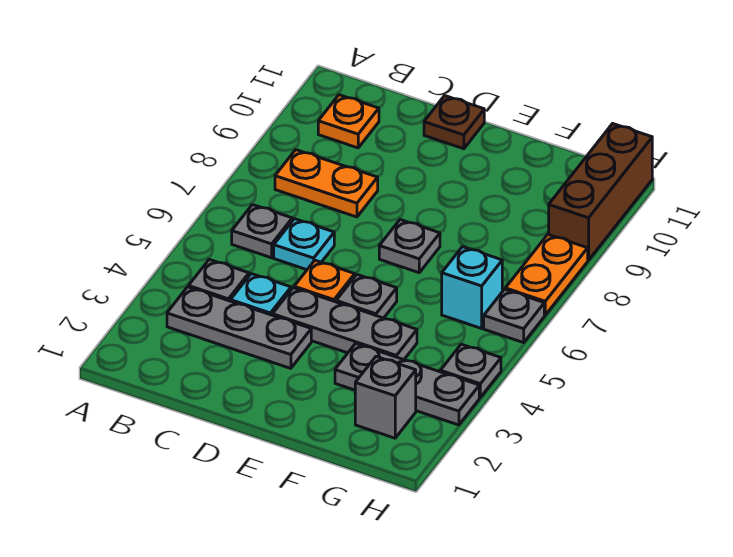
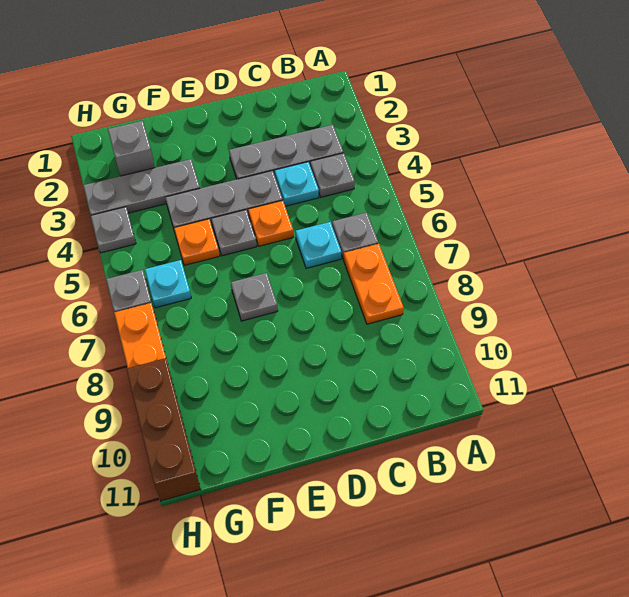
orange 1x2 plate [275,150,378,217] -> orange 1x2 plate turned to [343,244,404,324]
orange 1x1 plate [318,95,379,148] -> orange 1x1 plate moved to [174,219,220,265]
brown 1x1 plate [424,96,484,149] -> none
cyan 1x1 brick [442,247,502,328] -> cyan 1x1 plate [145,260,191,308]

